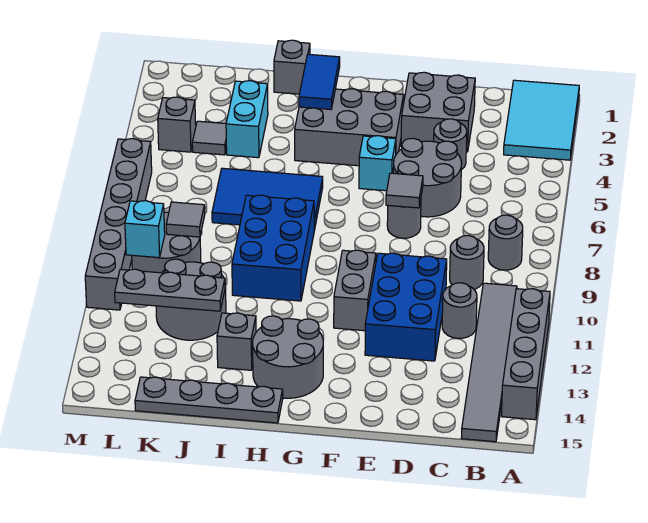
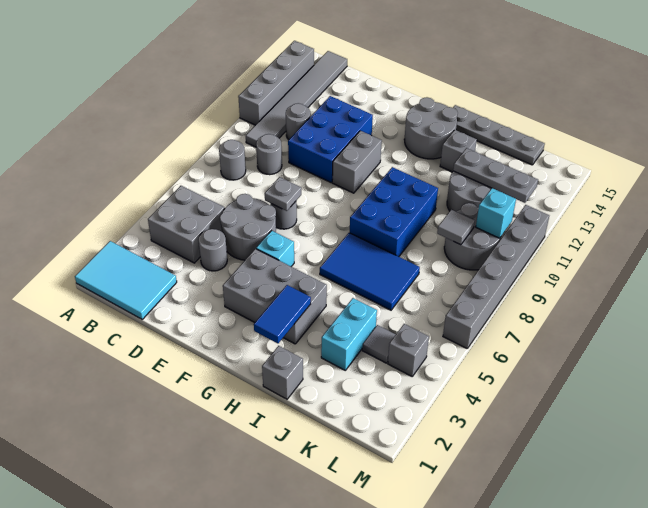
cyan 2x3 tile [504,80,579,160] -> cyan 2x3 tile turned to [75,241,177,319]
grey 2x2 brick [401,72,475,152] -> grey 2x2 brick moved to [148,186,225,263]
grey 1x1 tile [386,173,423,208] -> grey 1x1 plate [265,177,301,211]

